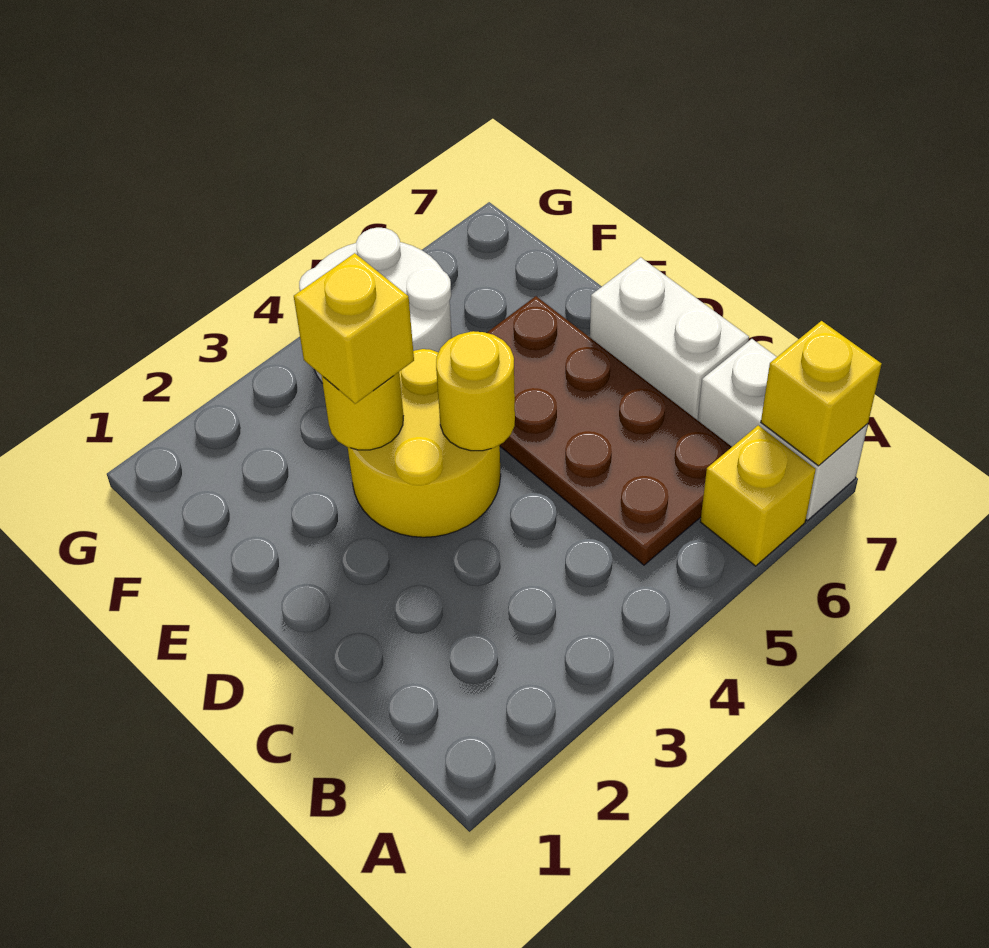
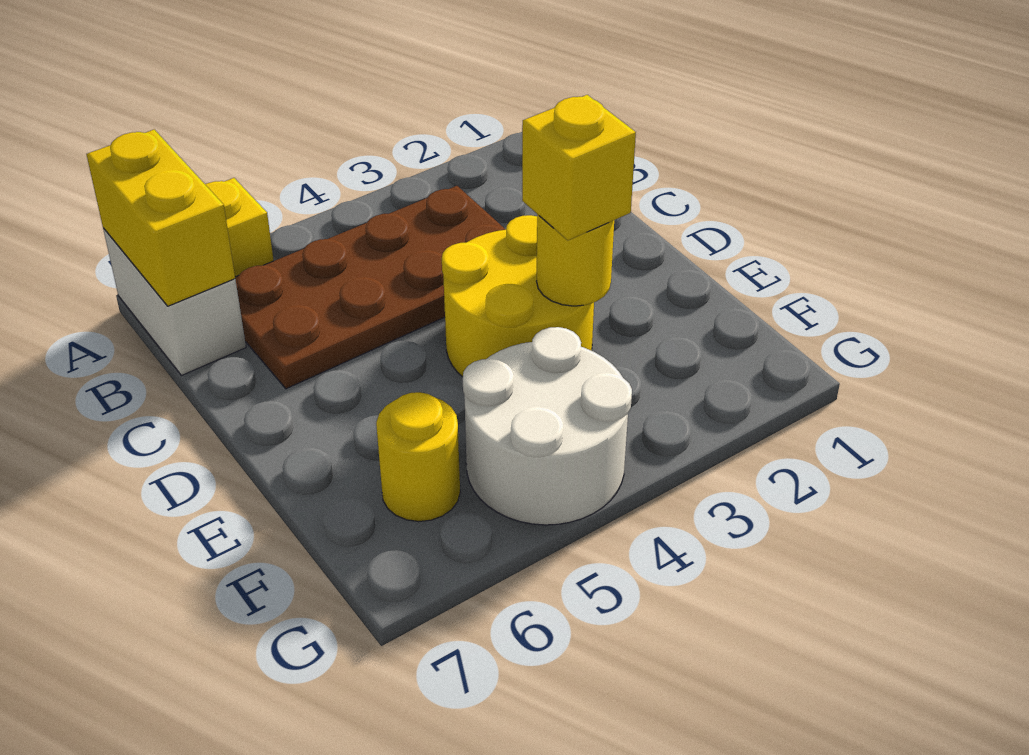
yellow 1x1 brick [761,321,882,466] -> yellow 1x2 brick [87,129,235,306]
brown 2x4 plate [487,296,732,565] -> brown 2x4 plate turned to [235,186,506,389]
white 1x2 brick [590,257,749,420] -> none
yellow 1x1 round brick [436,331,515,451] -> yellow 1x1 round brick moved to [376,392,460,522]

